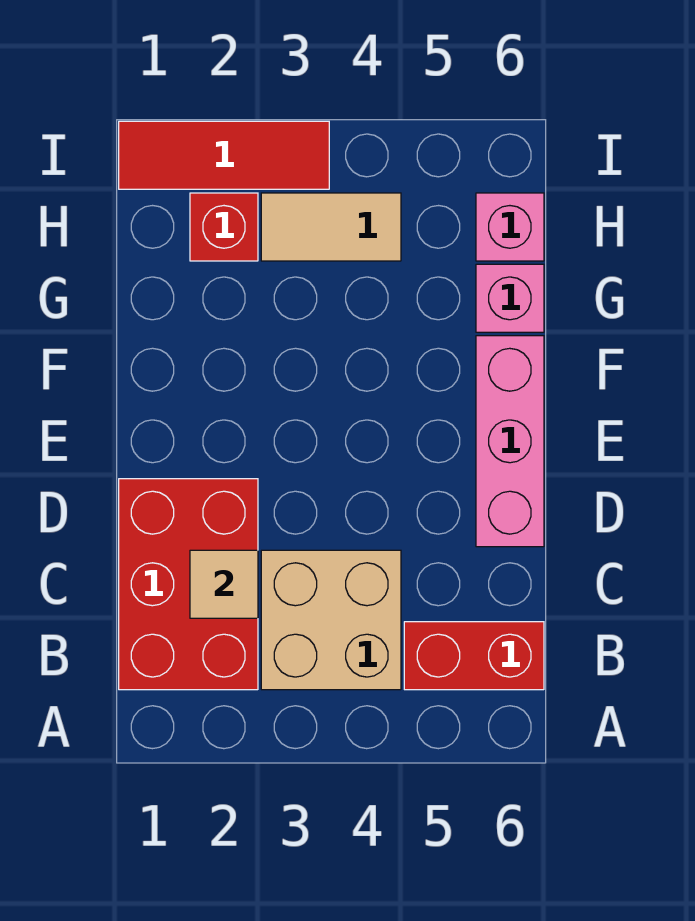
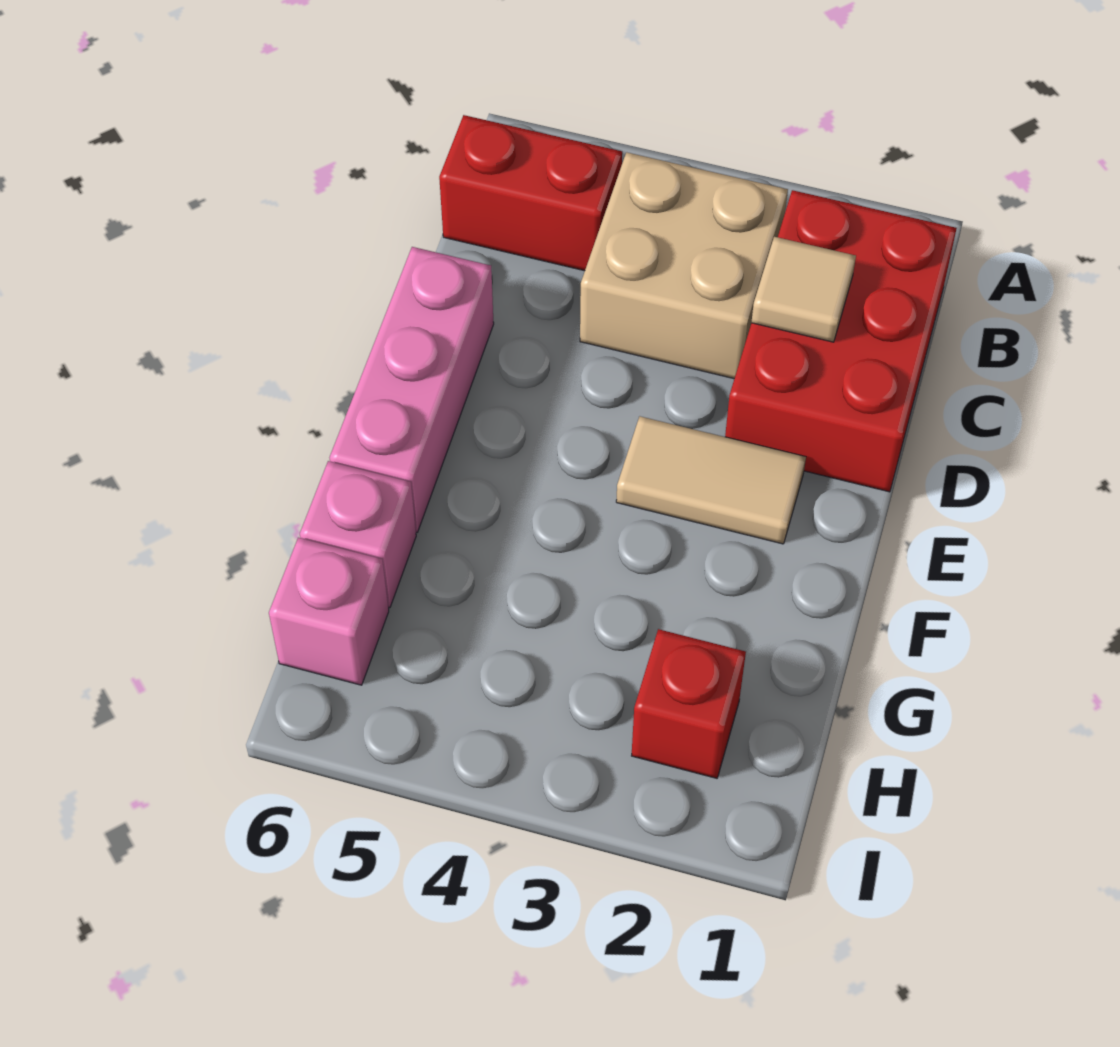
tan 1x2 tile [261,193,401,261] -> tan 1x2 tile moved to [616,416,806,544]
red 1x3 tile [119,121,329,189] -> none

